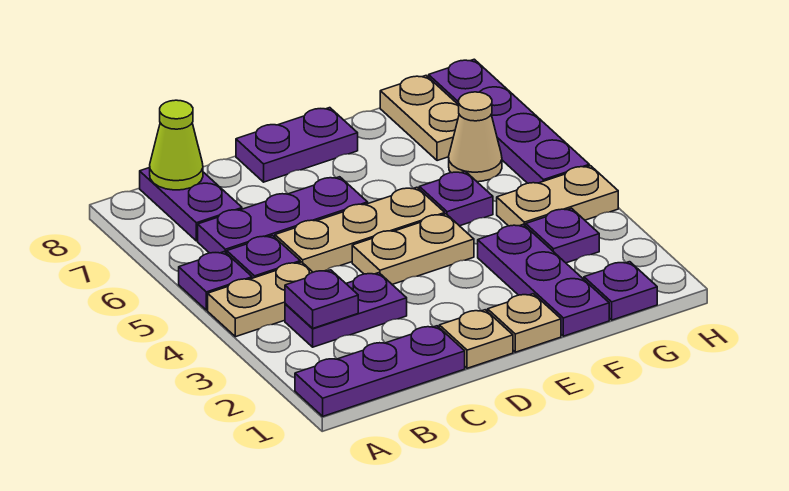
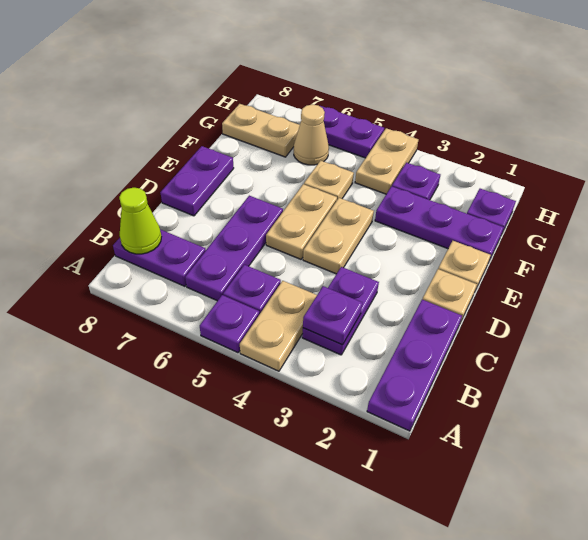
tan 1x3 plate [275,187,445,272] -> tan 1x2 plate [266,184,337,259]
purple 1x1 plate [419,171,493,226] -> tan 1x1 plate [304,160,354,200]
purple 1x4 plate [429,59,589,183] -> purple 1x2 plate [320,106,384,158]

